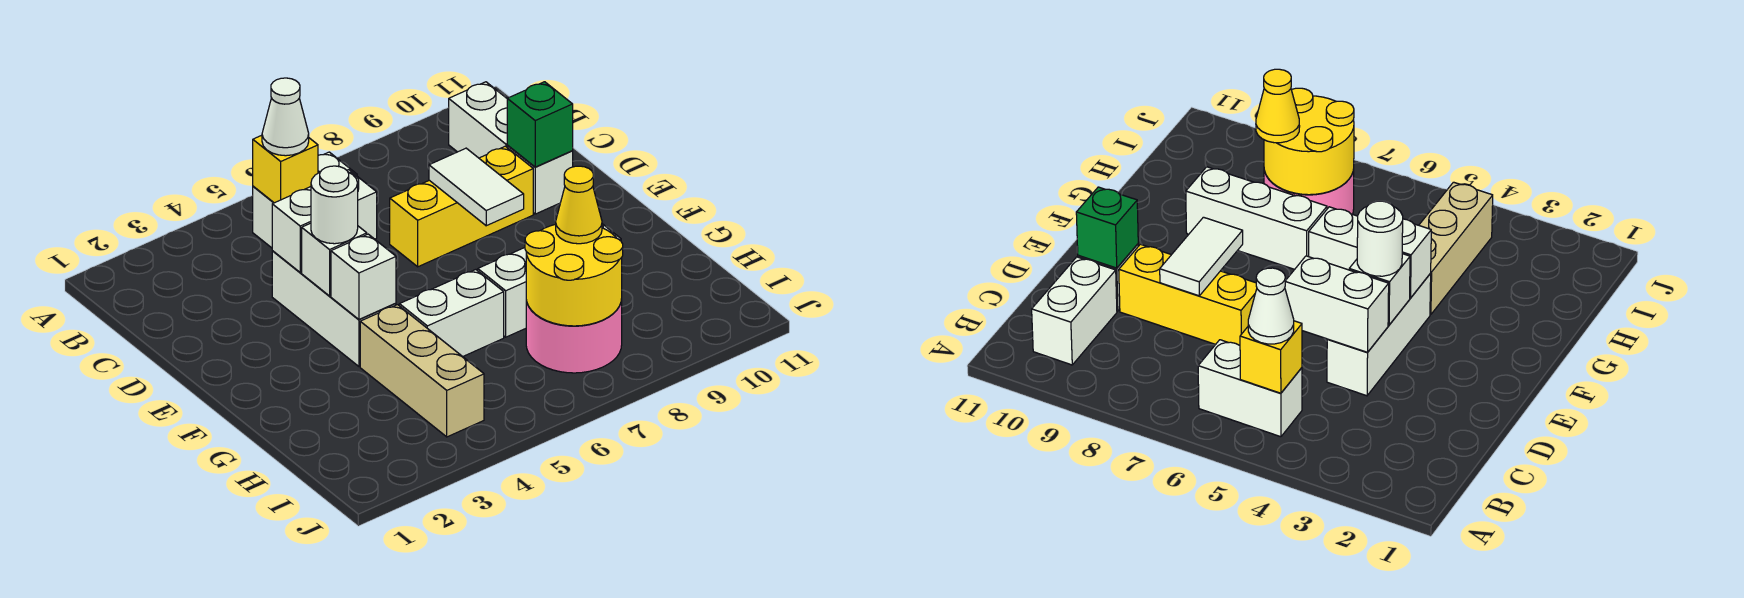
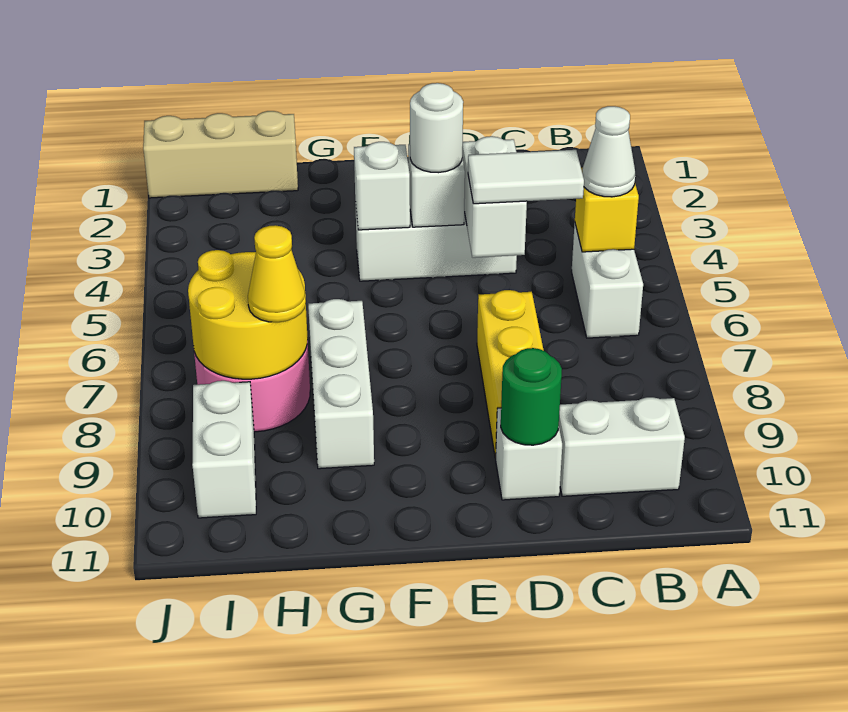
white 1x2 tile [429,148,524,226] -> white 1x2 tile moved to [468,150,584,204]
green 1x1 brick [507,82,573,167] -> green 1x1 round brick [501,348,562,445]
tan 1x3 brick [360,305,484,437] -> tan 1x3 brick moved to [143,111,298,198]
white 1x2 brick [399,270,504,357] -> white 1x2 brick moved to [192,381,256,518]

